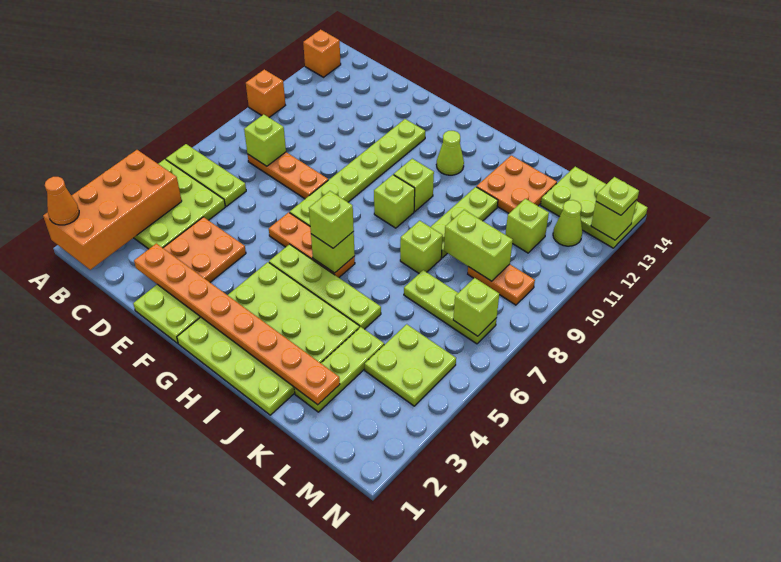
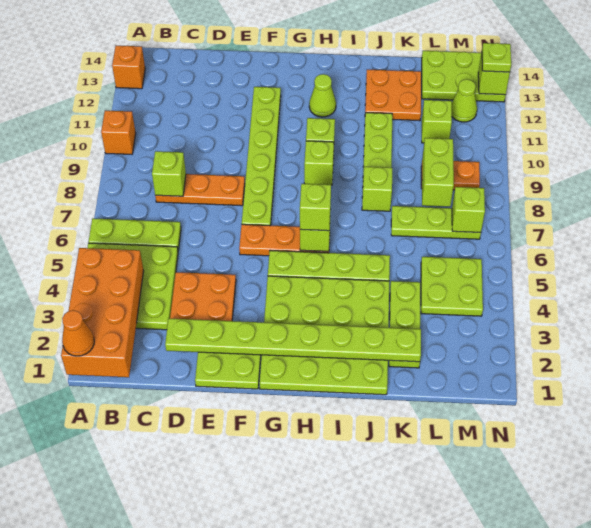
orange 1x8 plate [134,243,340,405] -> lime 1x8 plate [165,318,421,362]
lime 1x2 brick [444,210,513,281] -> lime 1x2 brick turned to [422,138,454,207]

